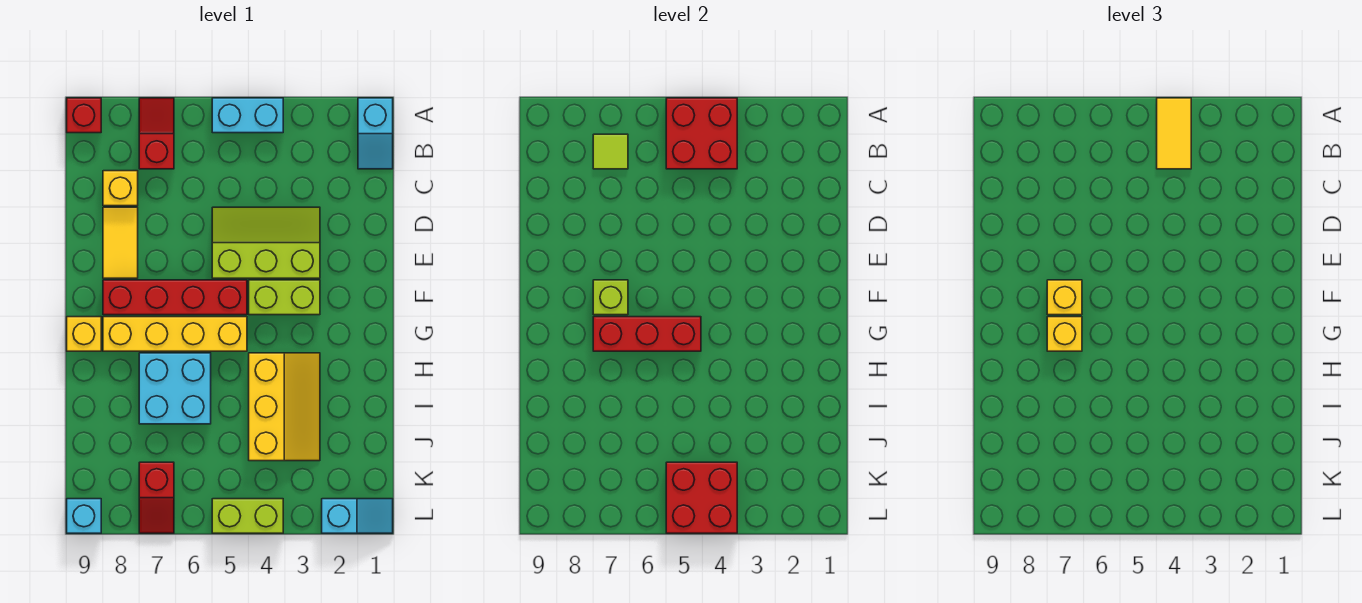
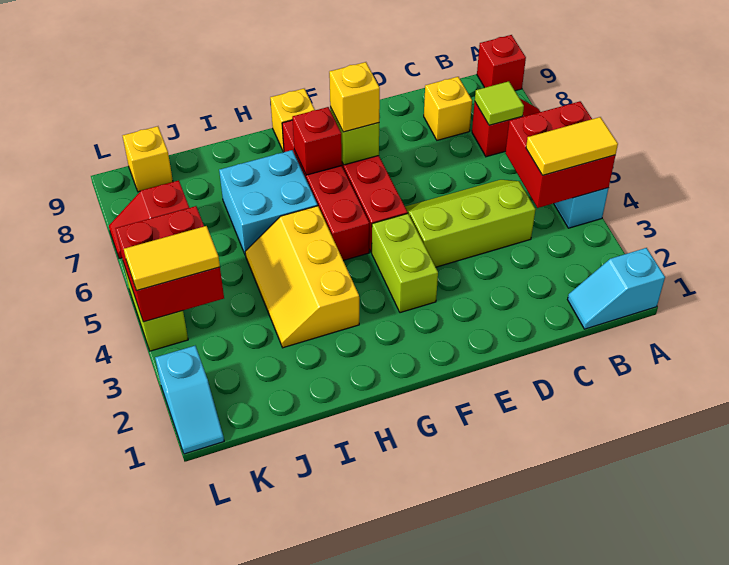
lime 2x3 slope [212,207,320,278] -> lime 2x3 slope turned to [405,180,536,267]
yellow 1x2 tile [103,207,138,278] -> yellow 1x2 tile moved to [124,226,220,291]
yellow 1x4 brick [103,317,247,351] -> red 1x4 brick [282,120,369,261]
red 1x3 brick [593,317,701,351] -> red 1x1 brick [292,107,342,175]
yellow 1x1 brick [1047,317,1082,351] -> yellow 1x1 brick moved to [123,126,173,192]
yellow 2x3 slope [249,353,320,461] -> yellow 2x3 slope turned to [245,206,359,348]
cyan 1x1 brick [67,499,101,533] -> none

